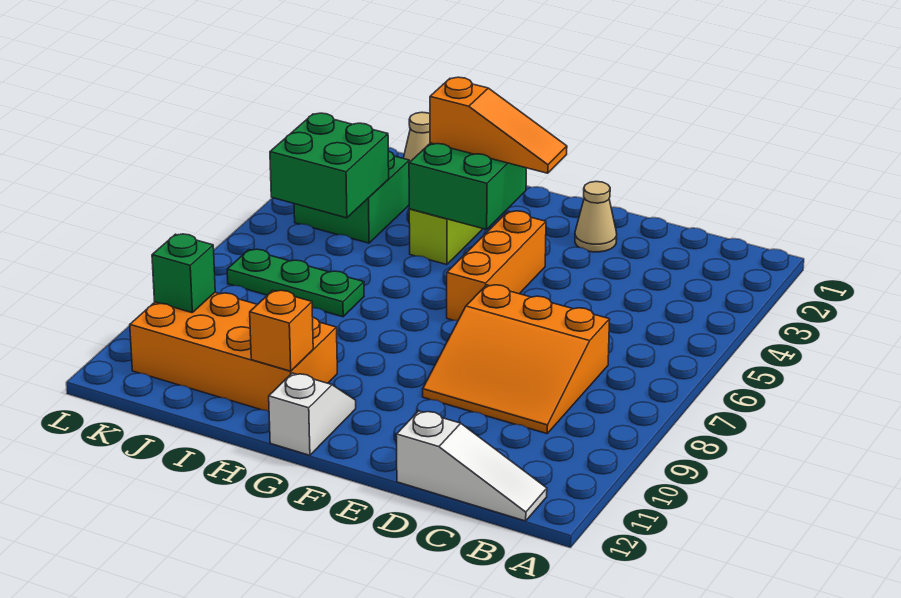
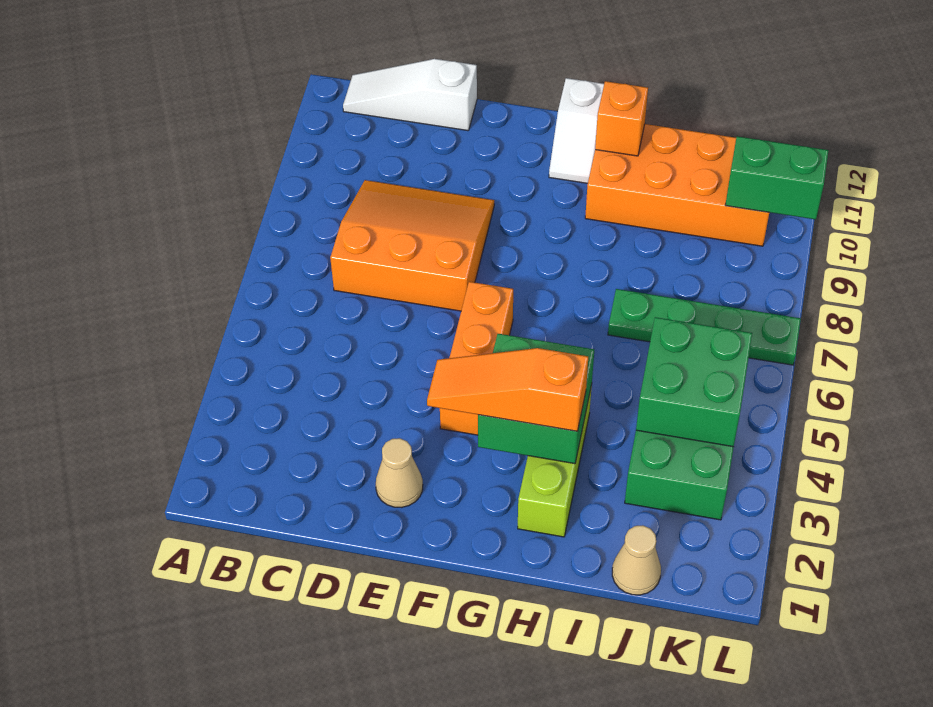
green 1x3 plate [227,249,364,317] -> green 1x4 plate [608,289,801,365]
green 1x1 brick [152,234,215,313] -> green 1x2 brick [725,136,829,219]

